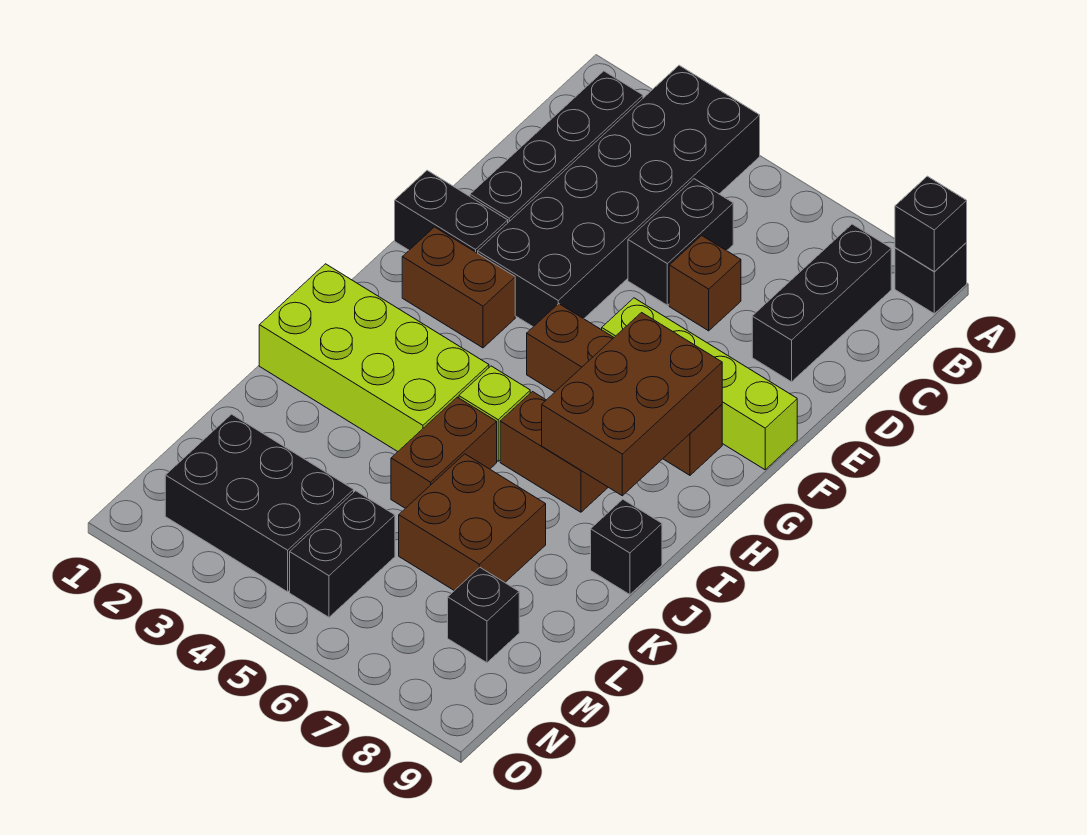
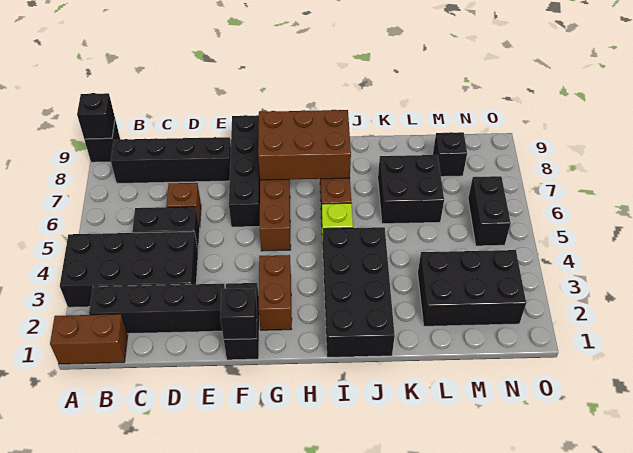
black 2x6 brick [478,65,760,327] -> black 2x4 brick [60,231,198,307]
black 1x3 brick [752,224,891,382] -> black 1x4 brick [111,137,231,183]
lime 1x4 brick [602,298,797,470] -> black 1x4 brick [229,115,260,227]
lime 2x4 brick [259,264,489,452] -> black 2x4 brick [323,227,395,357]
brown 1x2 brick [391,397,497,508] -> brown 1x2 brick moved to [50,314,128,364]
black 1x1 brick [591,499,662,595] -> black 1x1 brick moved to [220,288,257,340]
brown 2x2 brick [399,454,546,591] -> black 2x2 brick [378,155,444,224]
black 2x3 brick [165,414,354,592] -> black 2x3 brick turned to [418,250,526,326]
black 1x2 brick [290,491,395,617] -> black 1x2 brick turned to [468,176,511,246]

